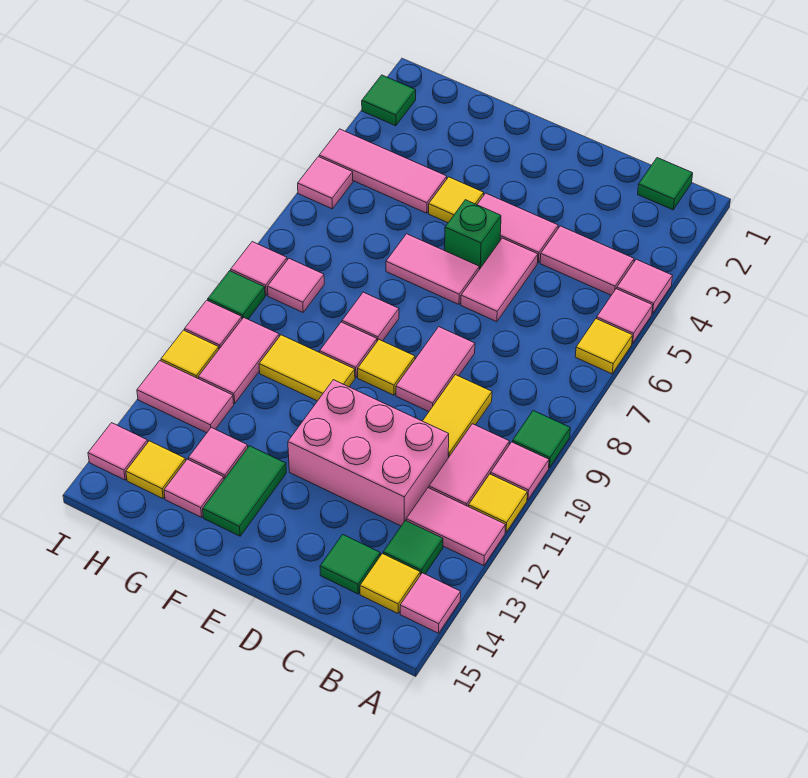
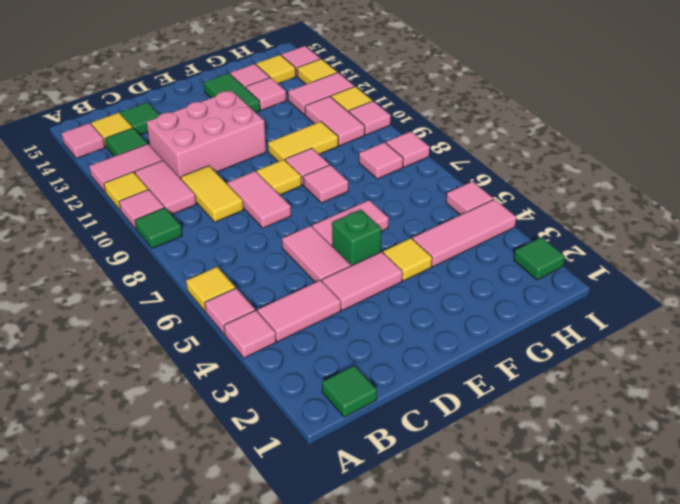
green 1x1 tile [208,271,265,319] -> none
none -> yellow 1x1 tile [297,59,337,84]

